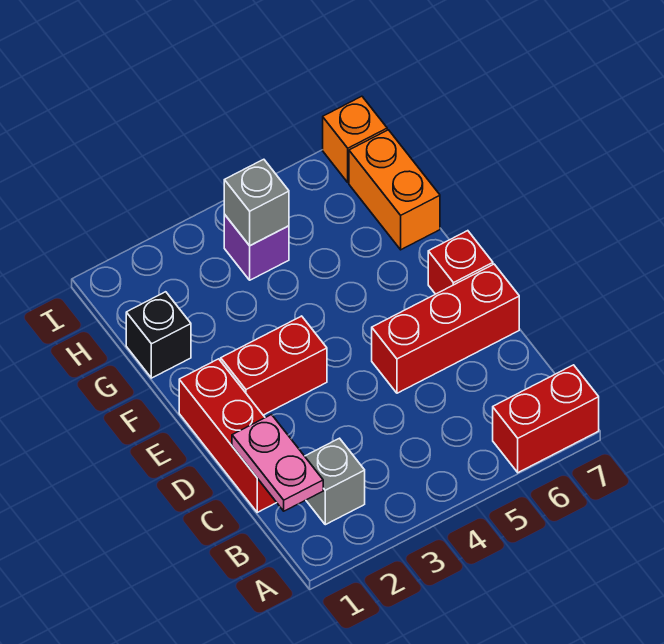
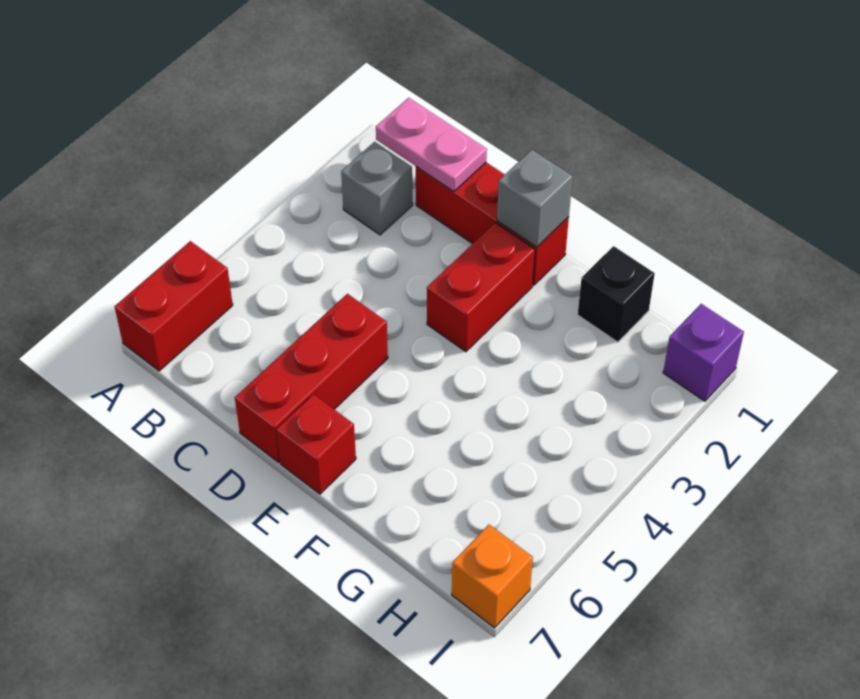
orange 1x2 brick [349,130,440,250] -> none
purple 1x1 brick [224,215,289,280] -> purple 1x1 brick moved to [663,304,744,401]
grey 1x1 brick [224,159,289,246] -> grey 1x1 brick moved to [497,150,573,247]

